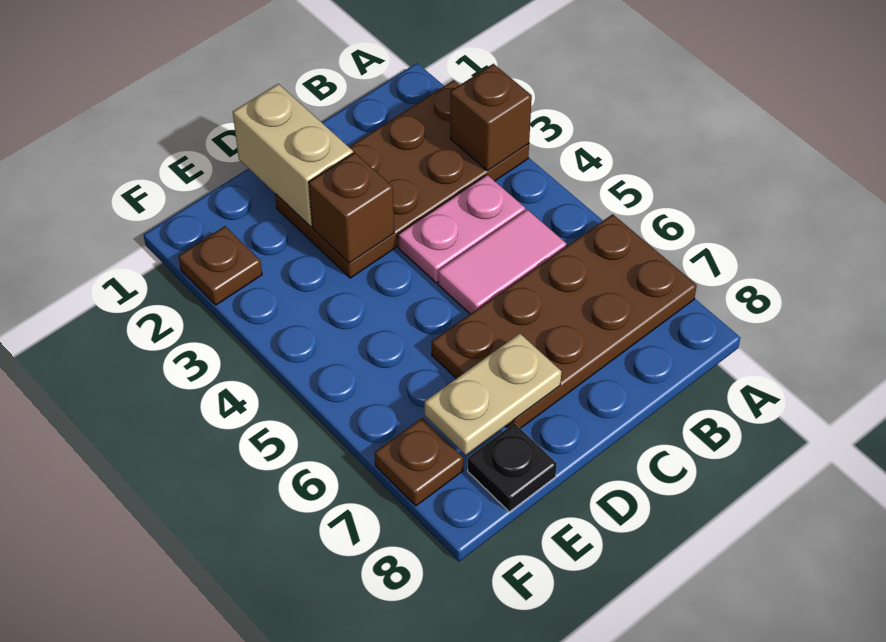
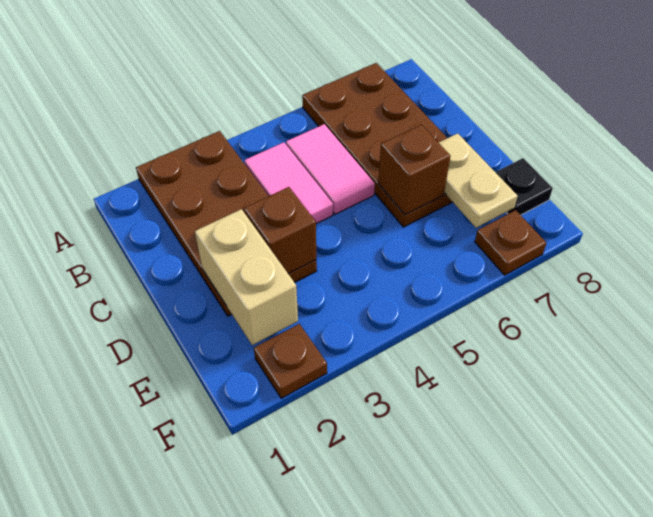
brown 1x1 brick [450,64,532,171] -> brown 1x1 brick moved to [378,125,450,215]
pink 1x2 plate [398,175,525,283] -> pink 1x2 tile [244,142,333,224]
tan 1x2 brick [233,84,353,227] -> tan 1x2 brick turned to [195,209,298,345]

